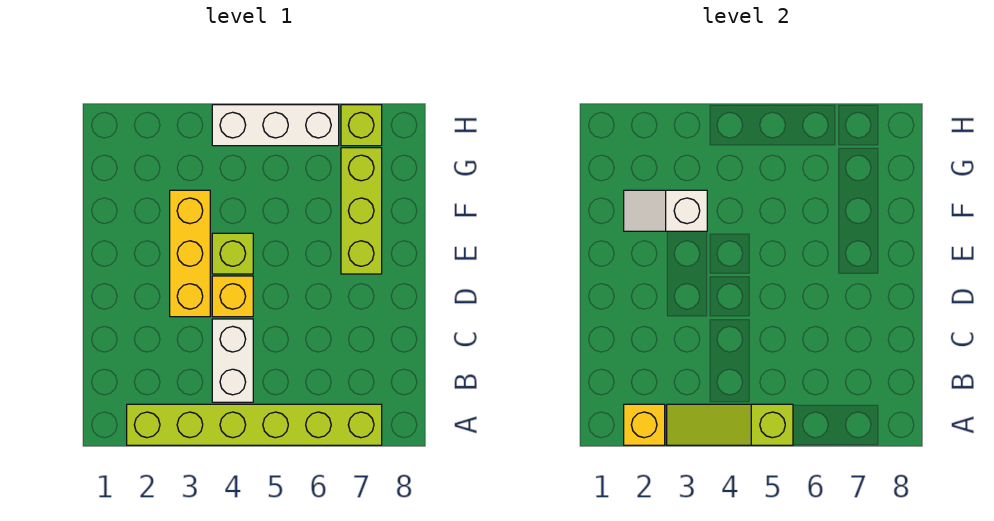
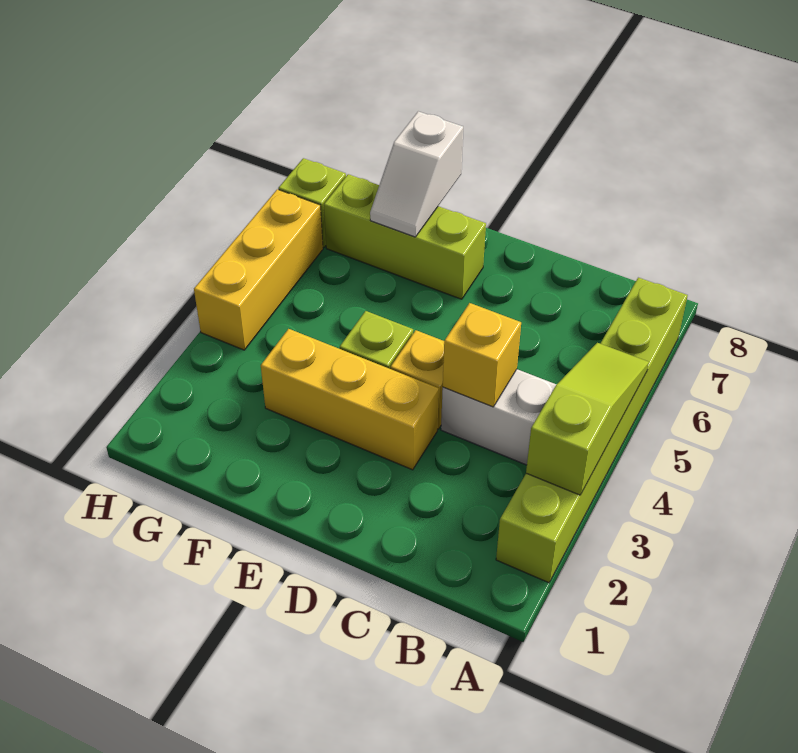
yellow 1x1 brick [624,404,665,445] -> yellow 1x1 brick moved to [443,303,521,407]
lime 1x3 slope [667,404,793,445] -> lime 1x3 slope turned to [526,343,649,495]
white 1x2 slope [624,190,707,231] -> white 1x2 slope moved to [370,111,463,237]
white 1x3 brick [212,105,339,146] -> yellow 1x3 brick [194,189,323,350]

